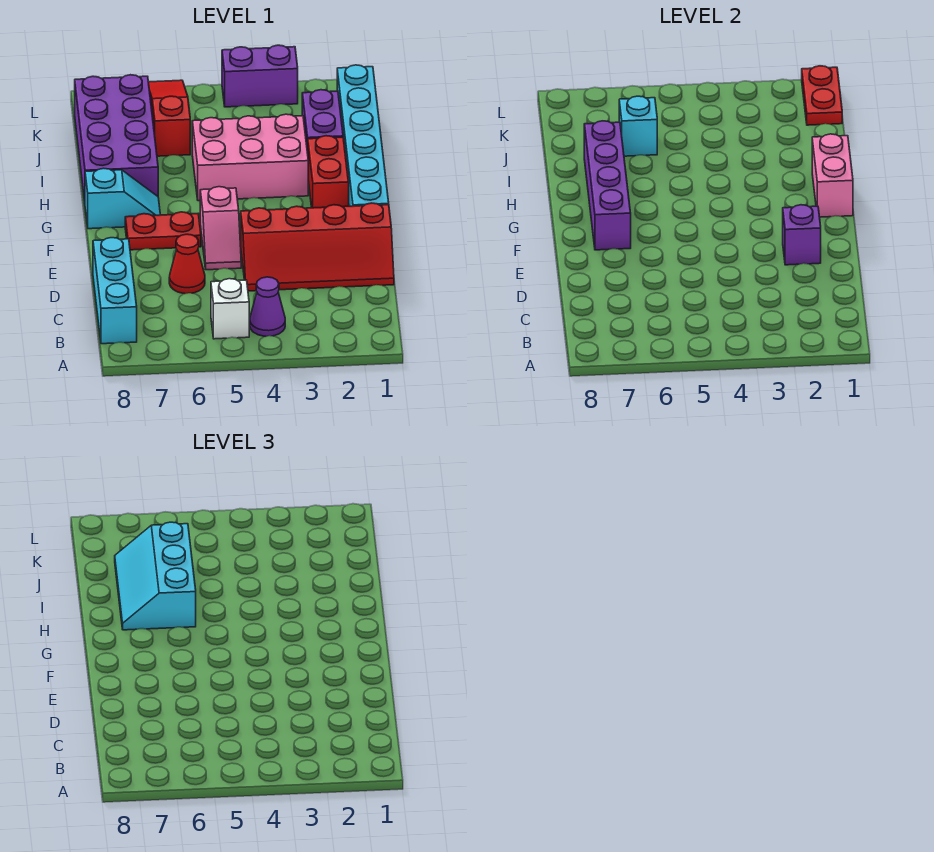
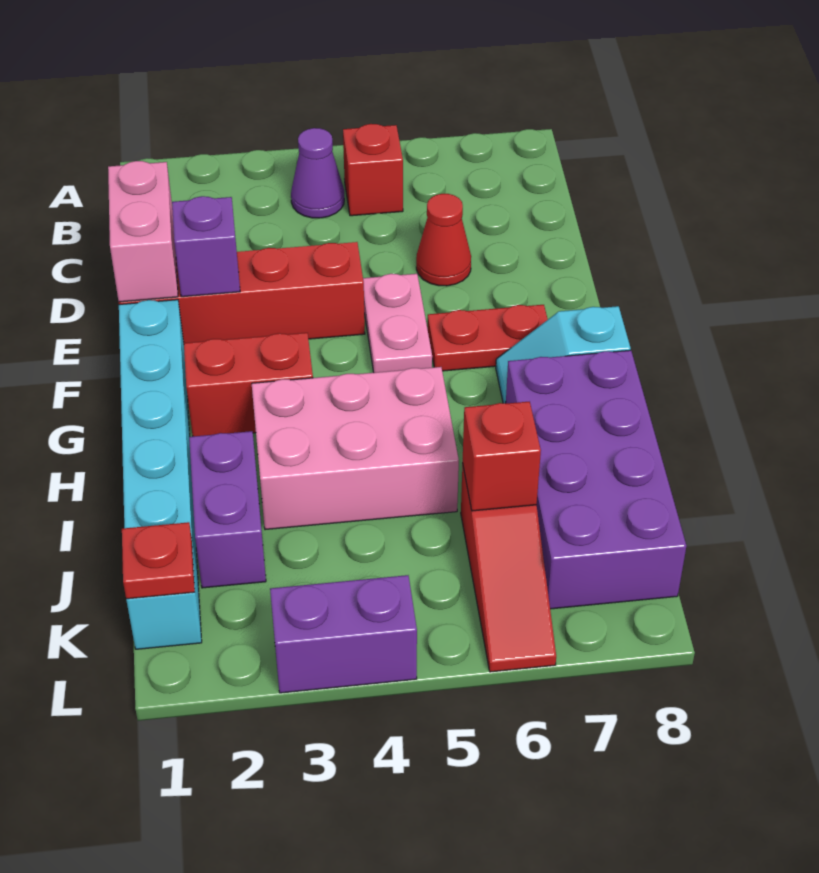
white 1x1 brick [211,279,249,339] -> red 1x1 brick [343,124,403,216]
cyan 1x3 brick [93,238,137,344] -> none
pink 1x2 slope [200,187,241,270] -> pink 1x2 plate [363,274,432,373]
purple 1x4 brick [584,121,631,250] -> none
pink 1x2 brick [812,134,853,217] -> pink 1x2 brick moved to [108,161,178,302]
red 1x2 brick [308,136,349,208] -> red 1x2 brick turned to [184,333,313,436]
cyan 2x3 slope [115,522,196,630] -> none
cyan 1x1 brick [619,96,657,156] -> red 1x1 brick [463,402,541,511]
red 1x2 plate [802,66,842,125] -> red 1x1 plate [122,522,195,599]

